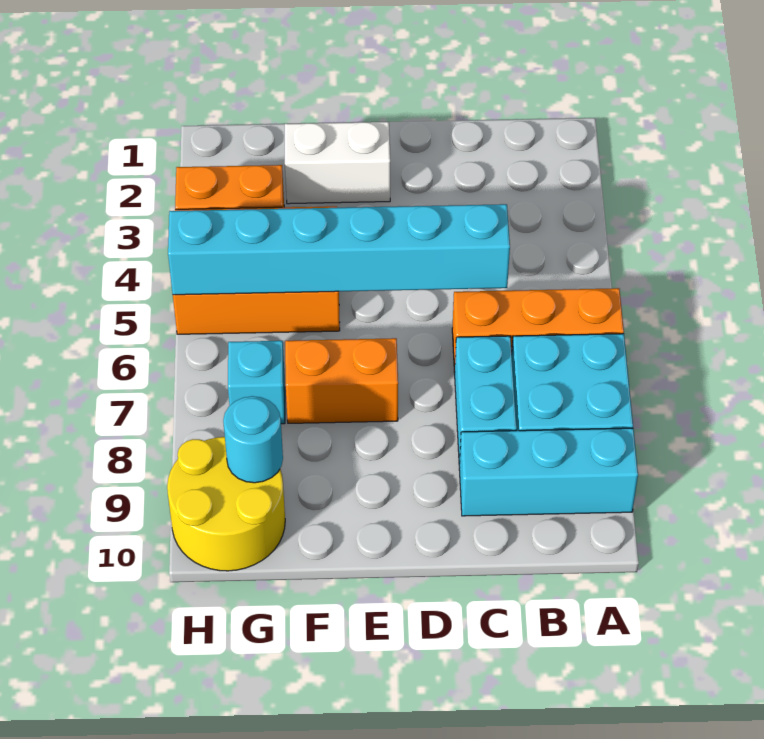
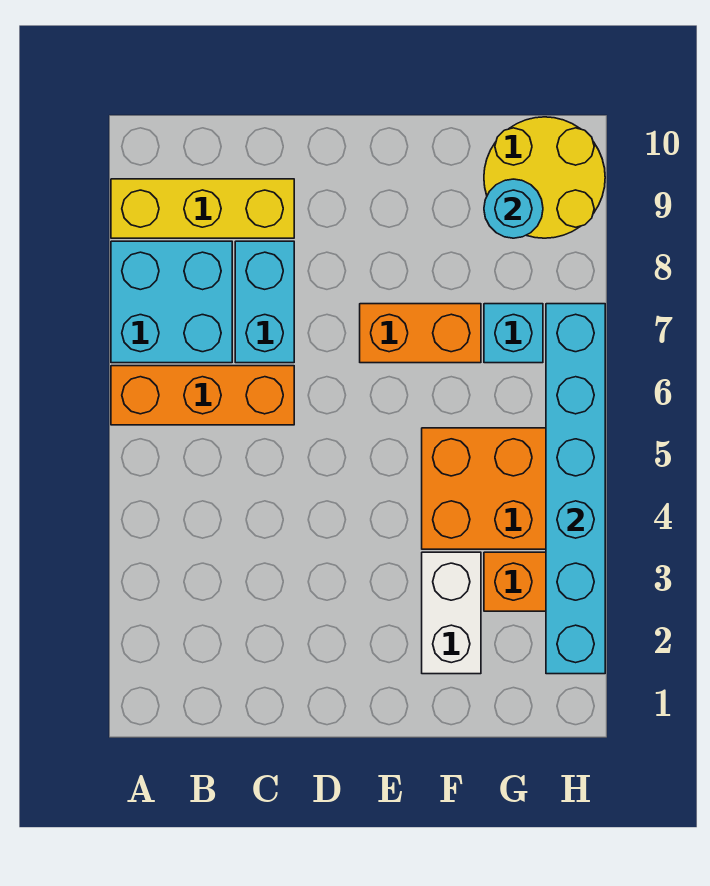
cyan 1x3 brick [459,428,638,516] -> yellow 1x3 brick [111,179,294,238]
cyan 1x6 brick [168,204,510,295] -> cyan 1x6 brick turned to [546,304,605,674]
white 1x2 brick [285,122,390,204] -> white 1x2 brick turned to [422,552,481,674]

